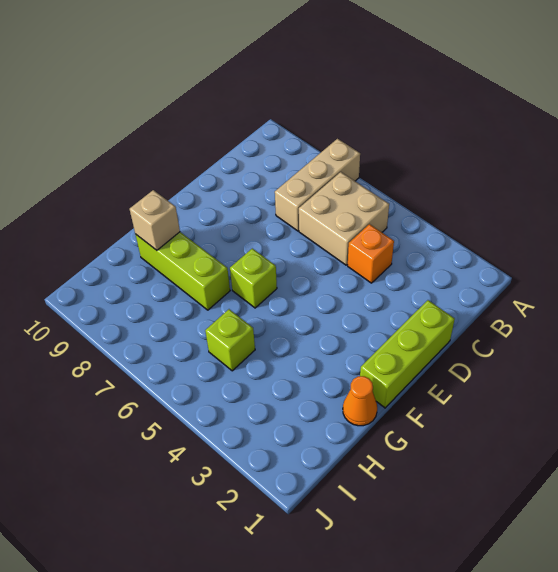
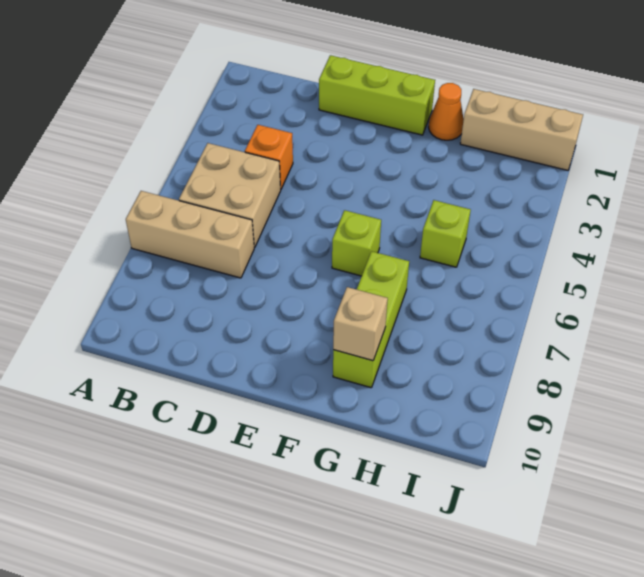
none -> tan 1x3 brick [460,89,583,170]

